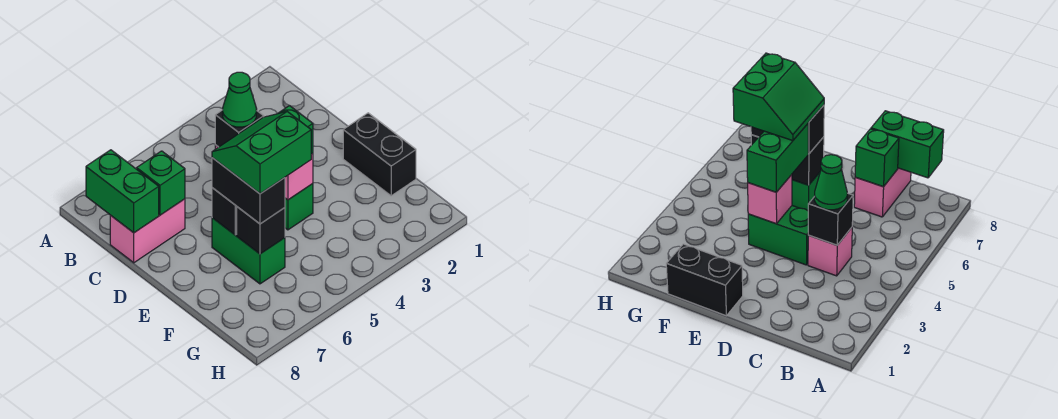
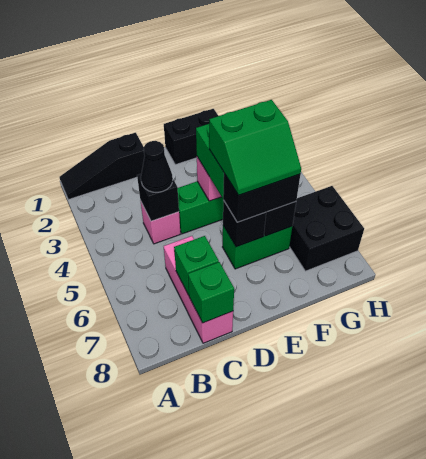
none -> black 1x3 slope [59,133,145,200]
green 1x2 brick [86,150,159,233] -> green 1x1 brick [188,262,234,323]
green 1x1 cone [223,72,257,127] -> black 1x1 cone [141,141,173,192]
pink 1x2 brick [110,199,185,263] -> pink 1x3 brick [164,236,233,343]
green 2x2 slope [212,112,311,194] -> green 2x2 slope turned to [209,100,301,195]
none -> black 2x2 brick [289,186,364,271]

